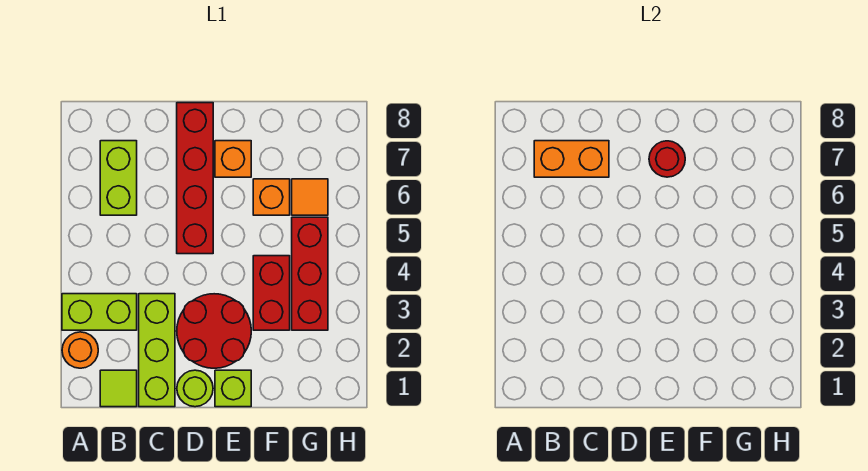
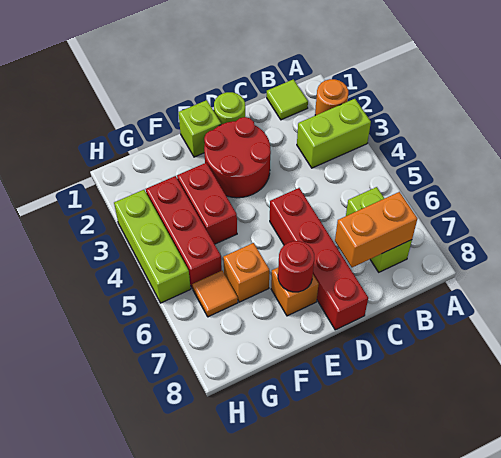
lime 1x3 brick [139,294,175,407] -> lime 1x3 brick moved to [114,190,191,303]

